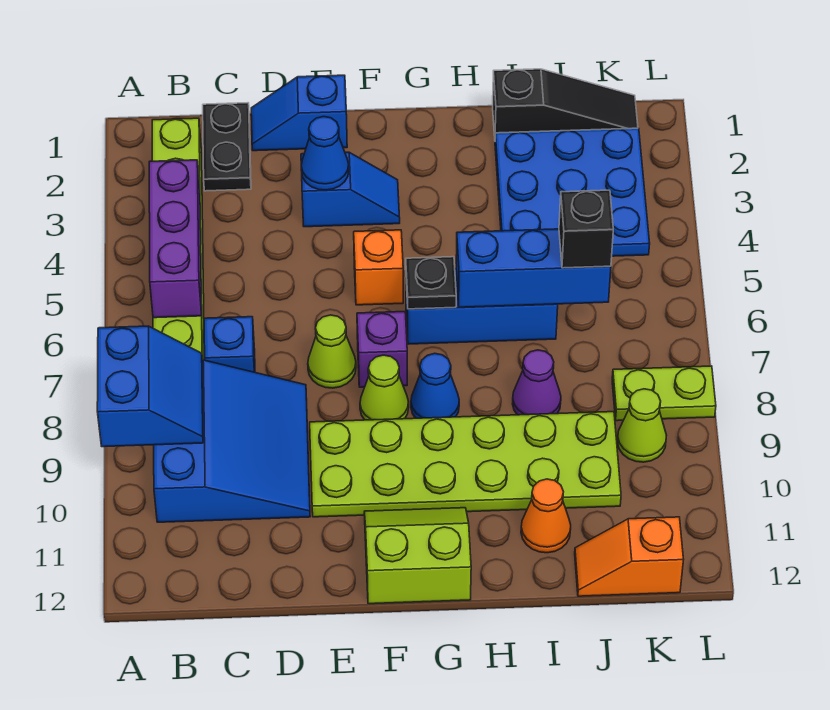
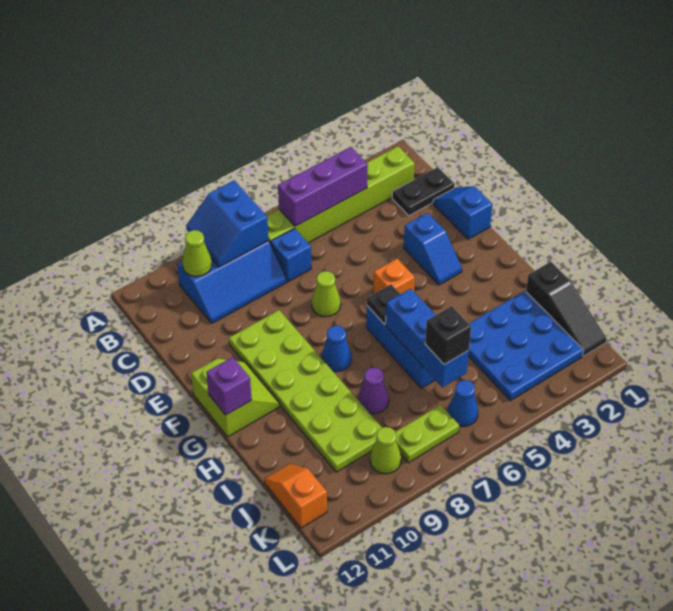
blue 2x2 slope [97,326,203,447] -> blue 2x2 slope turned to [186,180,269,267]
blue 3x3 slope [154,360,310,522] -> blue 2x3 slope [177,241,287,323]
blue 1x1 cone [301,117,349,190] -> blue 1x1 cone moved to [448,380,478,426]
purple 1x1 brick [357,312,407,387] -> purple 1x1 brick moved to [206,357,252,415]
lime 1x1 cone [360,355,409,420] -> lime 1x1 cone moved to [182,230,212,276]
orange 1x1 cone [521,479,571,553] -> none
lime 1x2 plate [612,366,716,421] -> lime 1x2 plate turned to [395,405,459,463]

